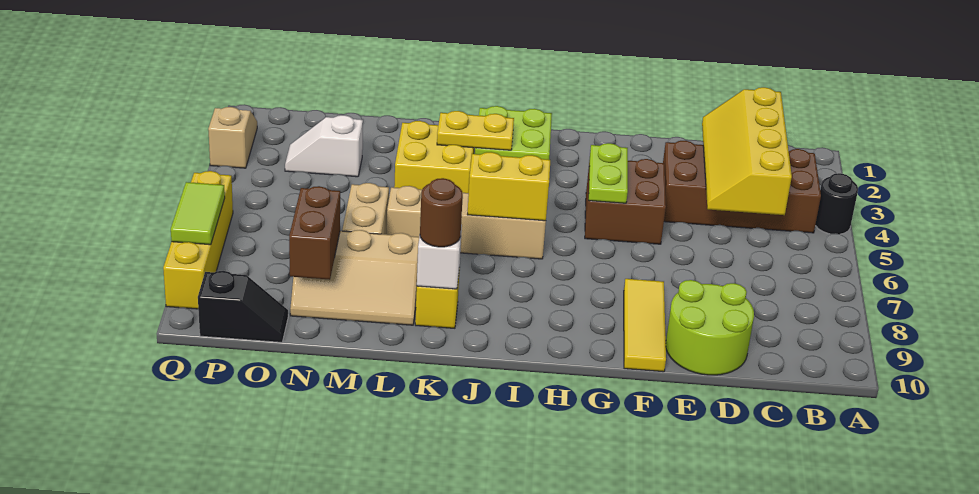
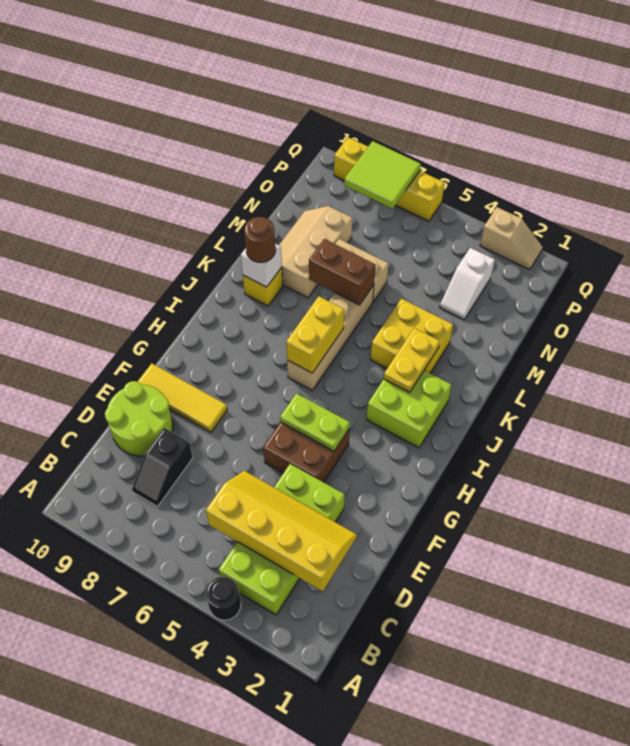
brown 2x4 brick [663,141,821,233] -> lime 2x4 brick [219,464,345,615]
white 1x2 slope [285,115,363,177] -> white 1x2 slope turned to [440,248,495,320]
brown 1x2 brick [289,186,340,280] -> brown 1x2 brick moved to [309,239,376,305]
black 1x2 slope [198,271,288,342] -> black 1x2 slope moved to [132,428,193,507]
lime 1x2 tile [171,182,225,245] -> lime 2x2 tile [344,141,421,208]

